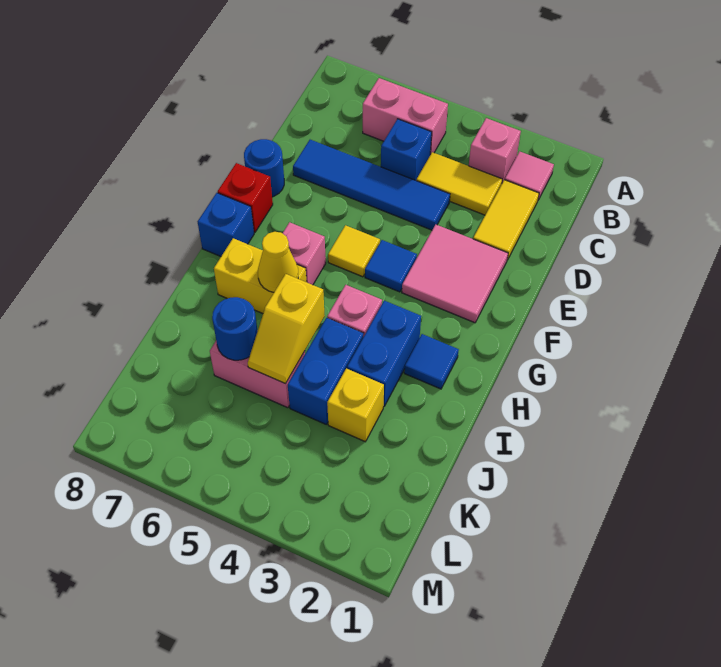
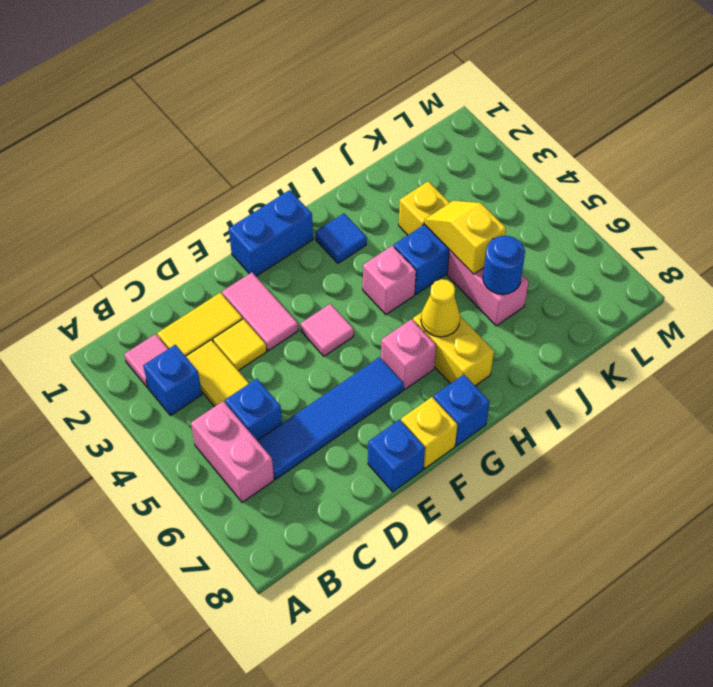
pink 1x1 brick [469,118,521,183] -> blue 1x1 brick [143,345,202,415]
blue 1x4 tile [293,140,450,230] -> blue 1x4 tile turned to [257,357,404,479]
pink 2x2 tile [402,225,508,323] -> pink 1x2 tile [222,272,298,351]
blue 1x1 round brick [244,139,284,197] -> blue 1x1 brick [368,420,425,492]
blue 1x1 tile [365,240,417,292] -> pink 1x1 tile [301,304,354,356]
yellow 1x1 tile [328,225,380,277] -> yellow 1x1 tile moved to [213,319,267,371]
red 1x1 brick [218,163,273,232] -> yellow 1x1 brick [401,397,457,469]
blue 1x2 brick [347,300,421,407] -> blue 1x2 brick moved to [229,190,313,276]
yellow 1x2 slope [248,274,325,384] -> yellow 1x2 slope turned to [424,200,506,274]

